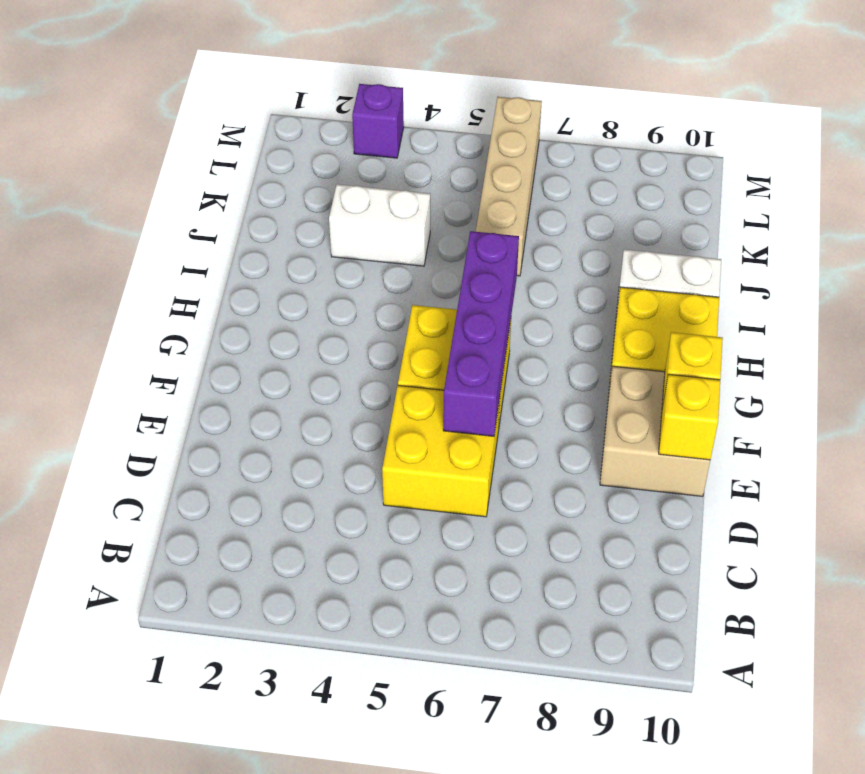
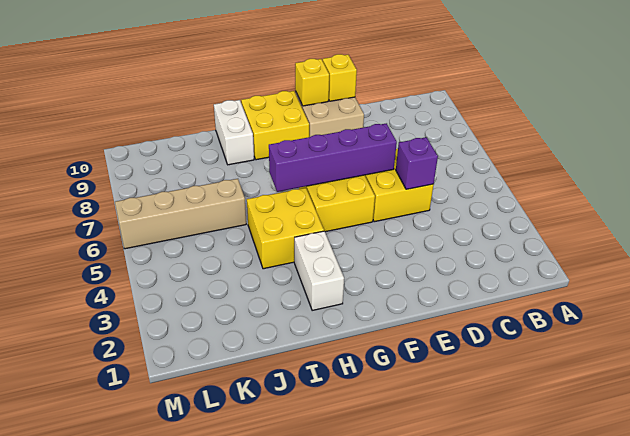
none -> yellow 2x2 brick [247,188,324,269]
white 1x2 brick [329,184,430,266] -> white 1x2 brick moved to [294,231,344,311]
purple 1x1 brick [352,84,404,158] -> purple 1x1 brick moved to [396,137,438,189]

